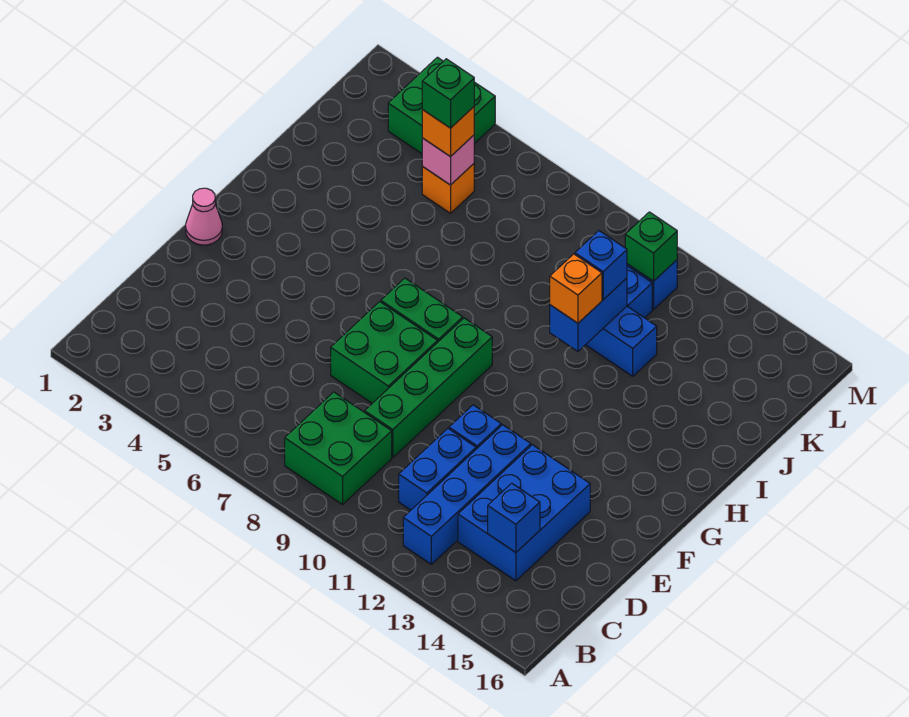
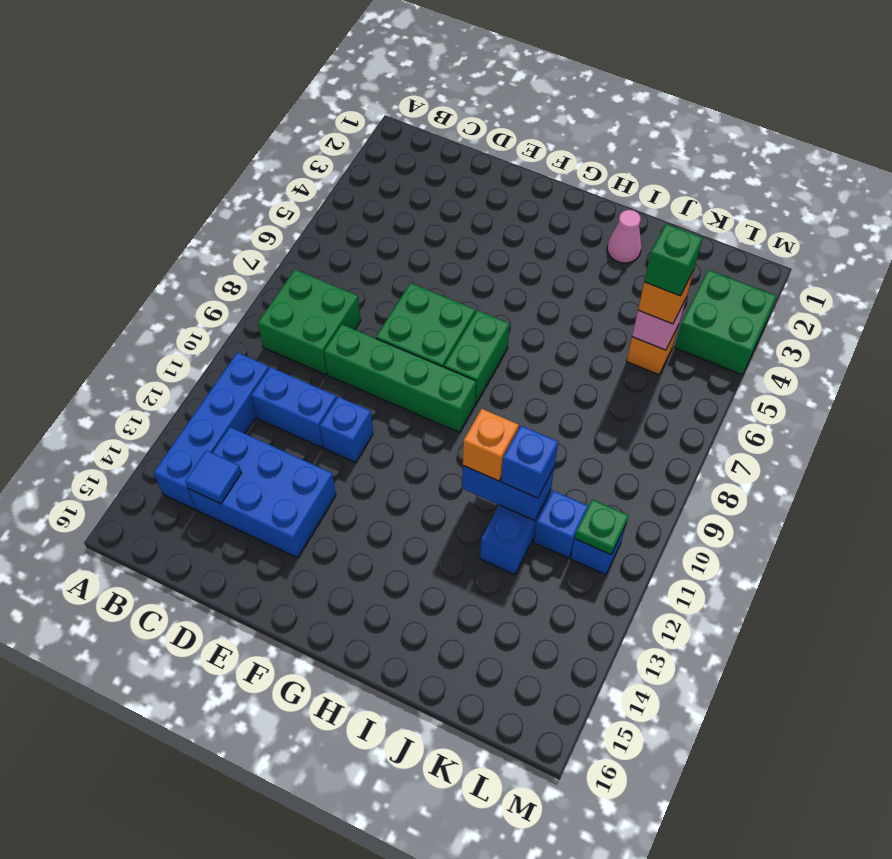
blue 1x4 brick [403,425,531,564] -> blue 1x4 brick turned to [154,353,269,509]
blue 1x1 brick [488,483,540,552] -> blue 1x1 tile [185,450,241,504]
pink 1x1 cone [186,188,222,245] -> pink 1x1 cone moved to [607,210,642,263]
green 1x1 brick [625,212,677,281] -> green 1x1 plate [575,499,629,554]

